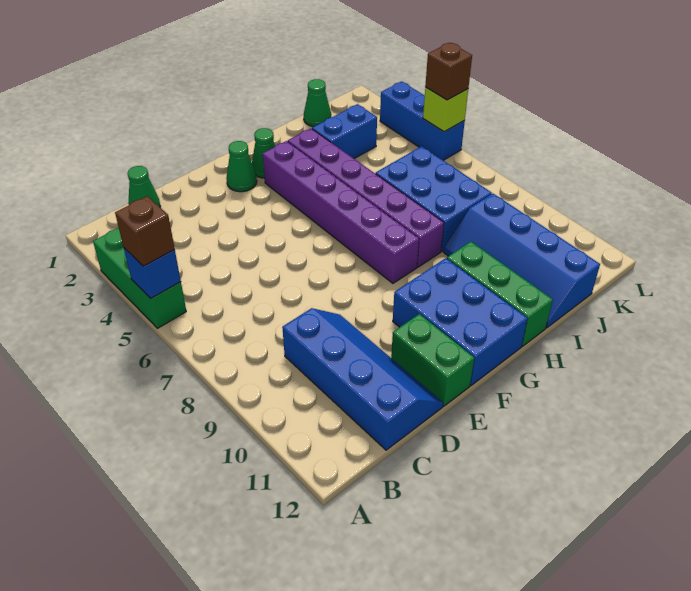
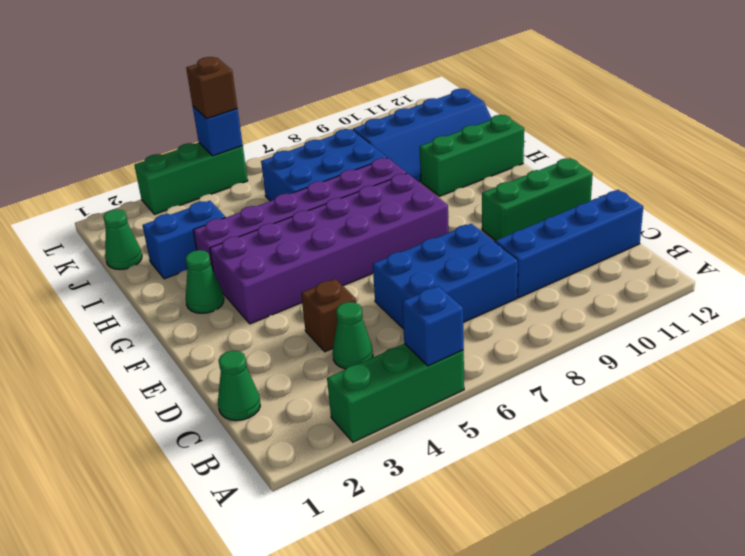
brown 1x1 brick [115,196,175,266] -> brown 1x1 brick moved to [301,279,356,352]
green 1x2 brick [391,314,474,406] -> green 1x3 brick [482,158,593,241]
green 1x1 cone [226,141,257,192] -> green 1x1 cone moved to [333,302,373,369]
blue 2x3 brick [393,258,528,385] -> blue 2x3 brick moved to [373,224,518,329]
purple 1x6 brick [263,141,419,283] -> purple 2x6 brick [210,173,449,324]
blue 1x2 brick [312,104,377,158] -> blue 1x2 brick turned to [143,201,226,279]
blue 1x3 brick [380,82,465,160] -> green 1x3 brick [134,143,248,214]
lime 1x1 brick [423,87,468,132] -> blue 1x1 brick [193,106,243,156]

